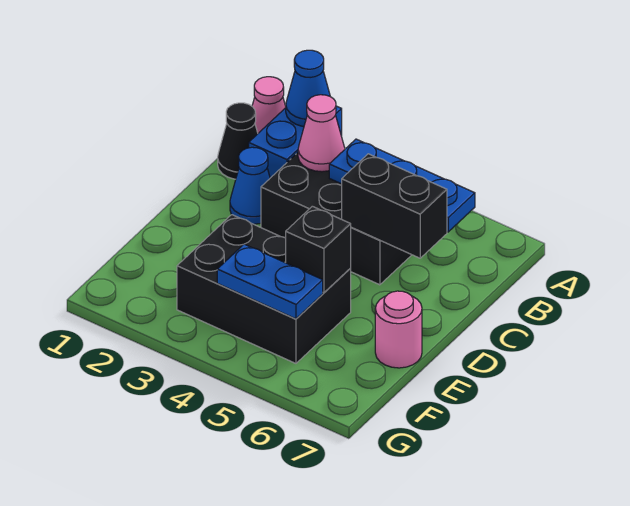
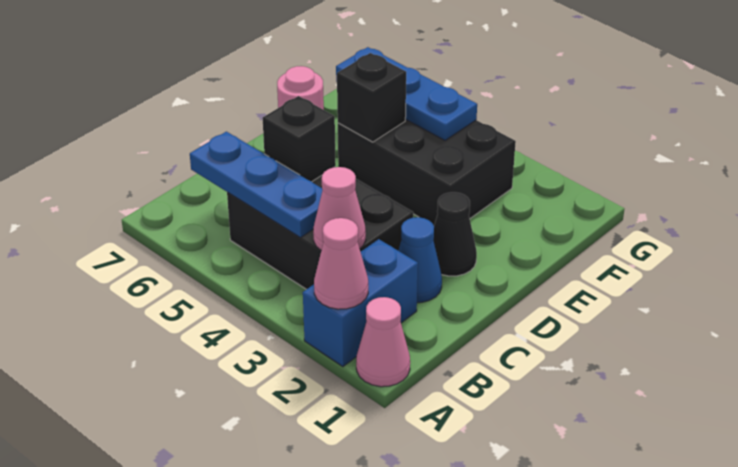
blue 1x1 cone [286,50,330,127] -> pink 1x1 cone [314,218,368,309]
black 1x1 cone [218,103,258,179] -> black 1x1 cone moved to [433,192,477,276]
black 1x2 brick [342,154,447,258] -> black 1x1 brick [263,96,336,182]
blue 1x2 plate [217,244,323,319] -> blue 1x3 plate [336,47,477,141]

